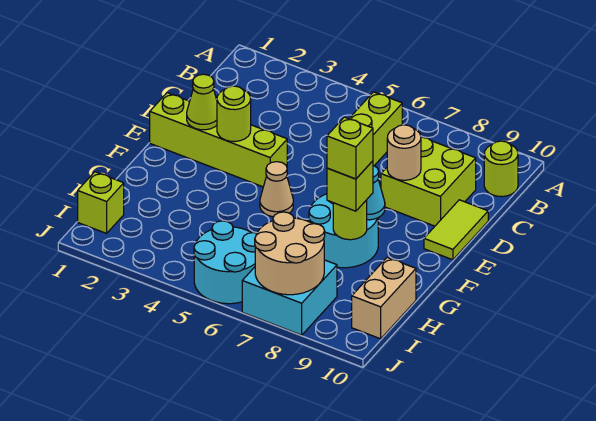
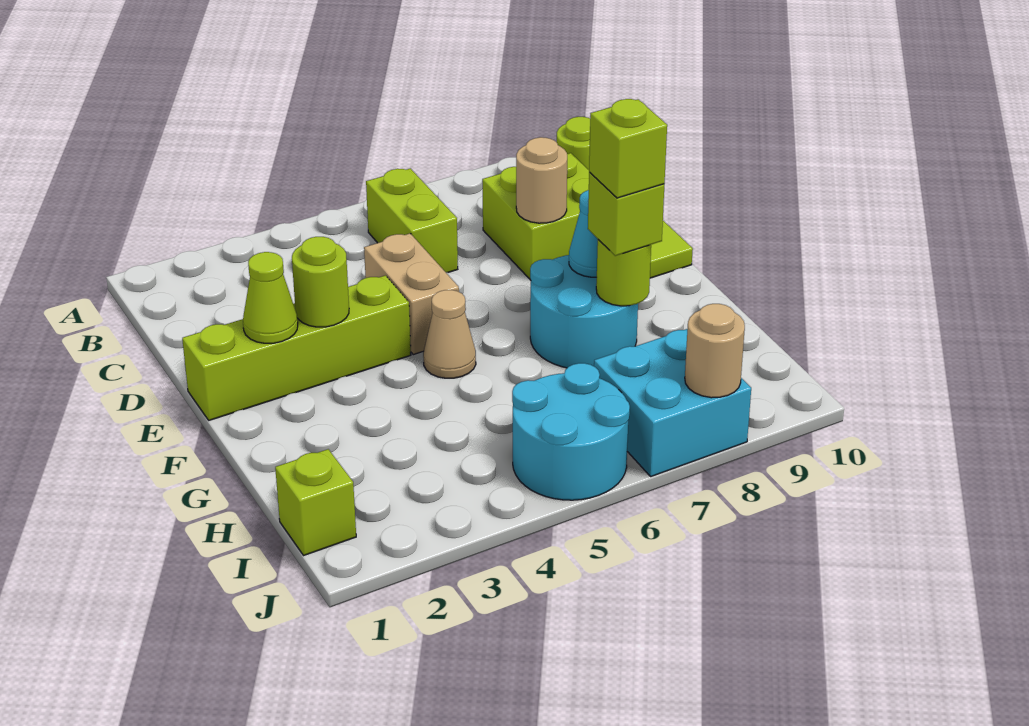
tan 1x2 brick [352,257,416,339] -> tan 1x2 brick moved to [364,233,459,355]
tan 2x2 round brick [255,212,325,295] -> tan 1x1 round brick [685,304,745,398]

